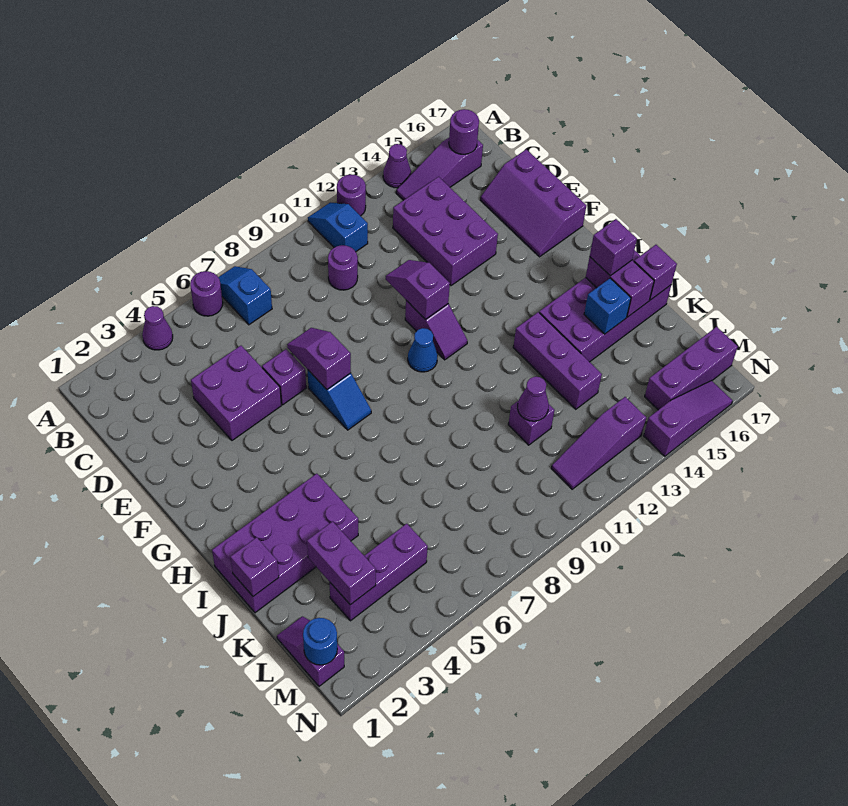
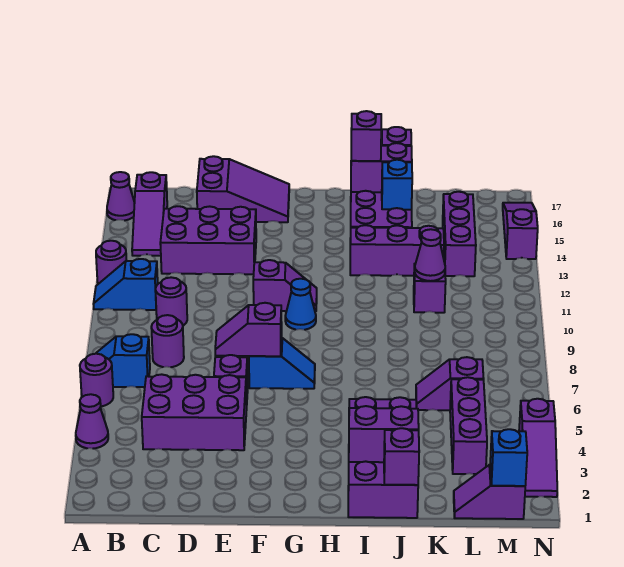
purple 1x1 cone [383,144,411,188] -> purple 1x1 cone moved to [107,172,135,220]
purple 1x1 round brick [449,109,479,154] -> purple 1x1 round brick moved to [151,315,184,367]
purple 2x2 brick [191,346,281,440] -> purple 2x3 brick [142,374,247,450]
purple 2x3 slope [481,149,586,257] -> purple 2x3 slope turned to [197,156,289,222]
purple 1x2 slope [386,260,450,319] -> purple 1x2 slope moved to [416,357,484,410]
purple 1x2 brick [307,521,376,605] -> purple 1x2 brick moved to [349,406,419,462]
blue 1x1 round brick [303,618,337,665] -> blue 1x1 brick [490,429,527,486]
purple 1x3 slope [551,397,646,489] -> purple 1x3 slope moved to [519,399,557,497]
purple 1x3 brick [645,327,738,410] -> purple 1x3 brick moved to [443,192,476,276]

